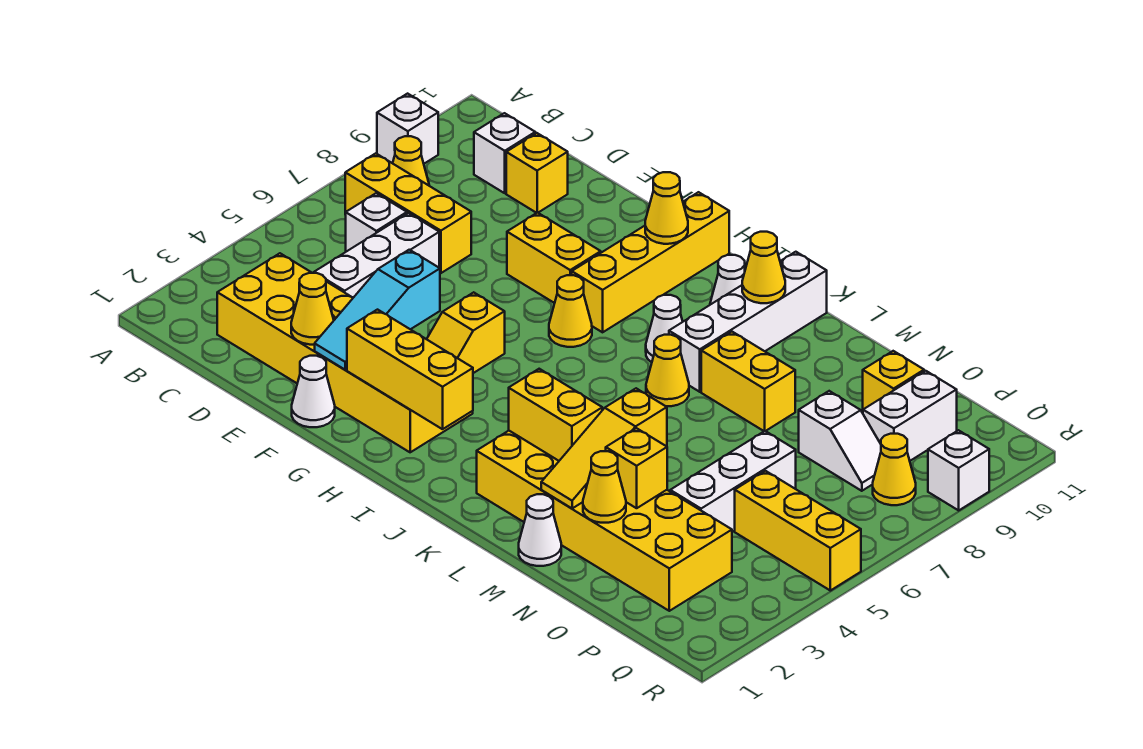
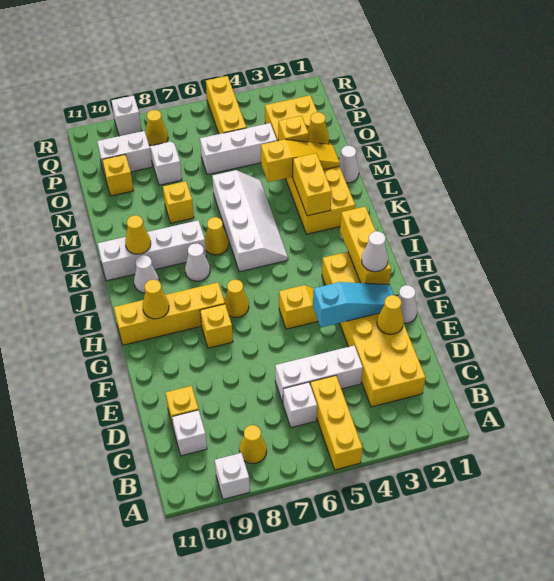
yellow 1x3 brick [345,153,471,273] -> yellow 1x3 brick moved to [310,376,363,470]
yellow 1x2 brick [507,212,601,303] -> yellow 1x1 brick [200,304,233,348]
none -> white 1x1 cone [362,231,388,272]
none -> white 2x4 slope [212,170,288,272]
yellow 1x2 brick [701,332,795,431] -> yellow 1x1 brick [163,181,194,223]

